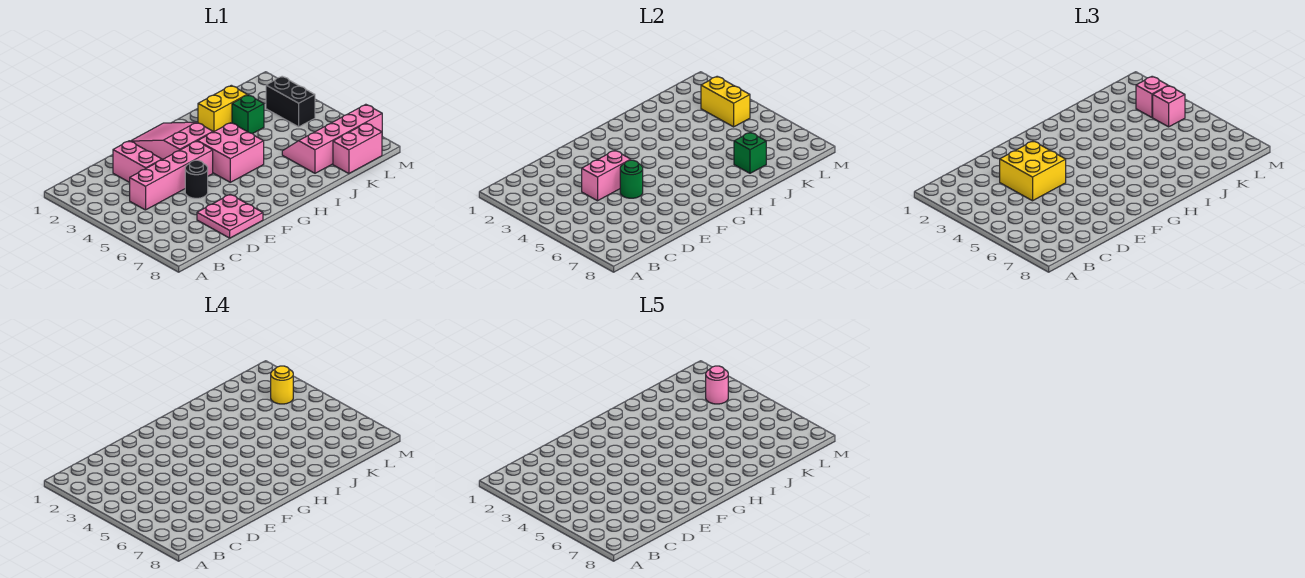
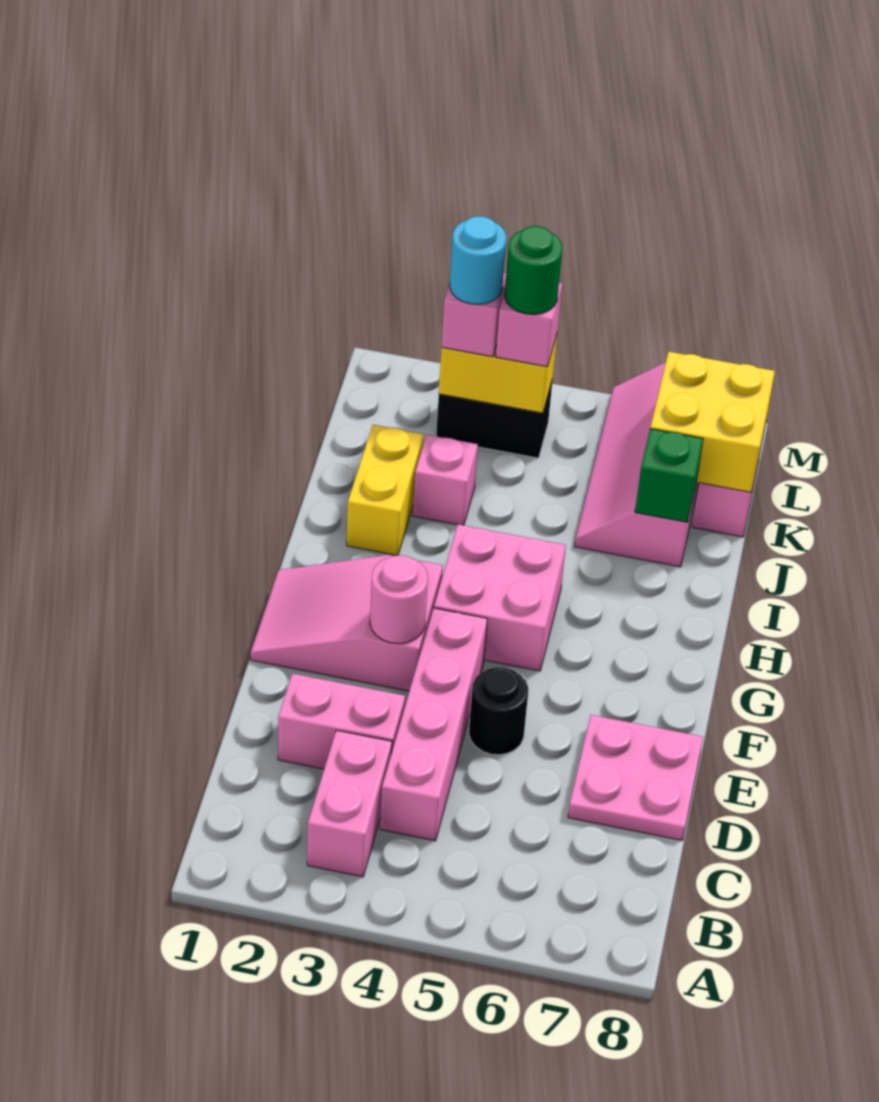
yellow 2x2 brick [1000,141,1066,201] -> yellow 2x2 brick moved to [650,352,775,493]
pink 1x2 brick [582,150,631,201] -> pink 1x2 brick moved to [307,730,392,877]
green 1x1 round brick [620,160,643,198] -> green 1x1 round brick moved to [505,226,562,314]
green 1x1 brick [232,95,264,134] -> pink 1x1 brick [413,435,478,525]
yellow 1x1 round brick [271,366,293,404] -> cyan 1x1 round brick [450,216,506,304]
pink 1x1 round brick [706,366,728,404] -> pink 1x1 round brick moved to [370,555,428,644]

